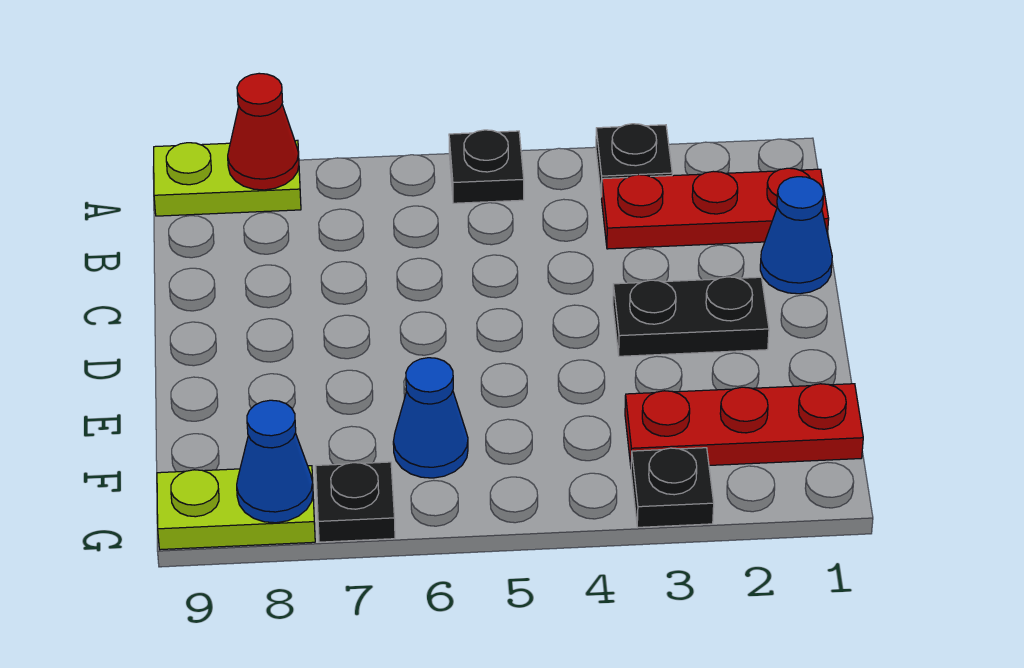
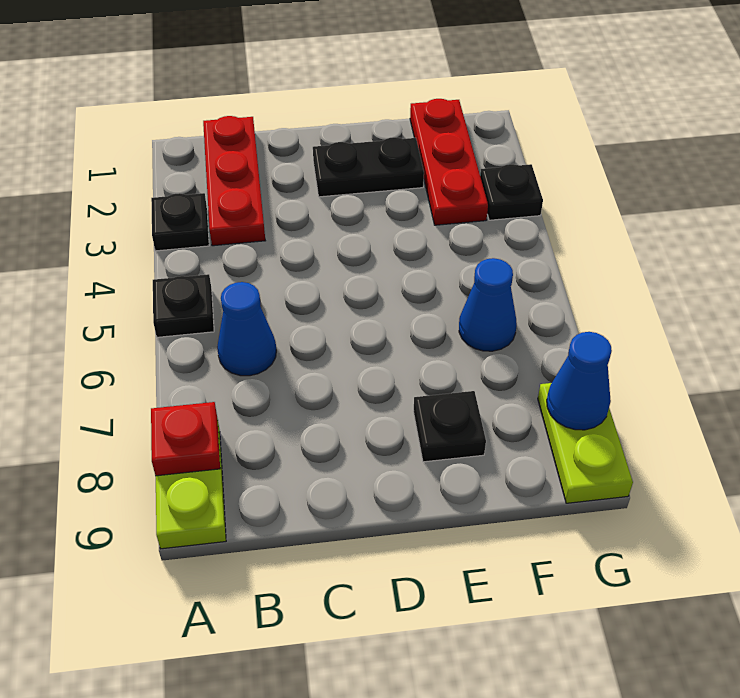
red 1x1 cone [228,73,299,190] -> red 1x1 plate [151,402,220,476]
blue 1x1 cone [760,177,832,294] -> blue 1x1 cone moved to [217,282,276,376]
black 1x2 plate [613,277,769,356] -> black 1x2 plate turned to [313,137,424,197]
black 1x1 plate [316,462,395,542] -> black 1x1 plate moved to [413,391,486,462]

